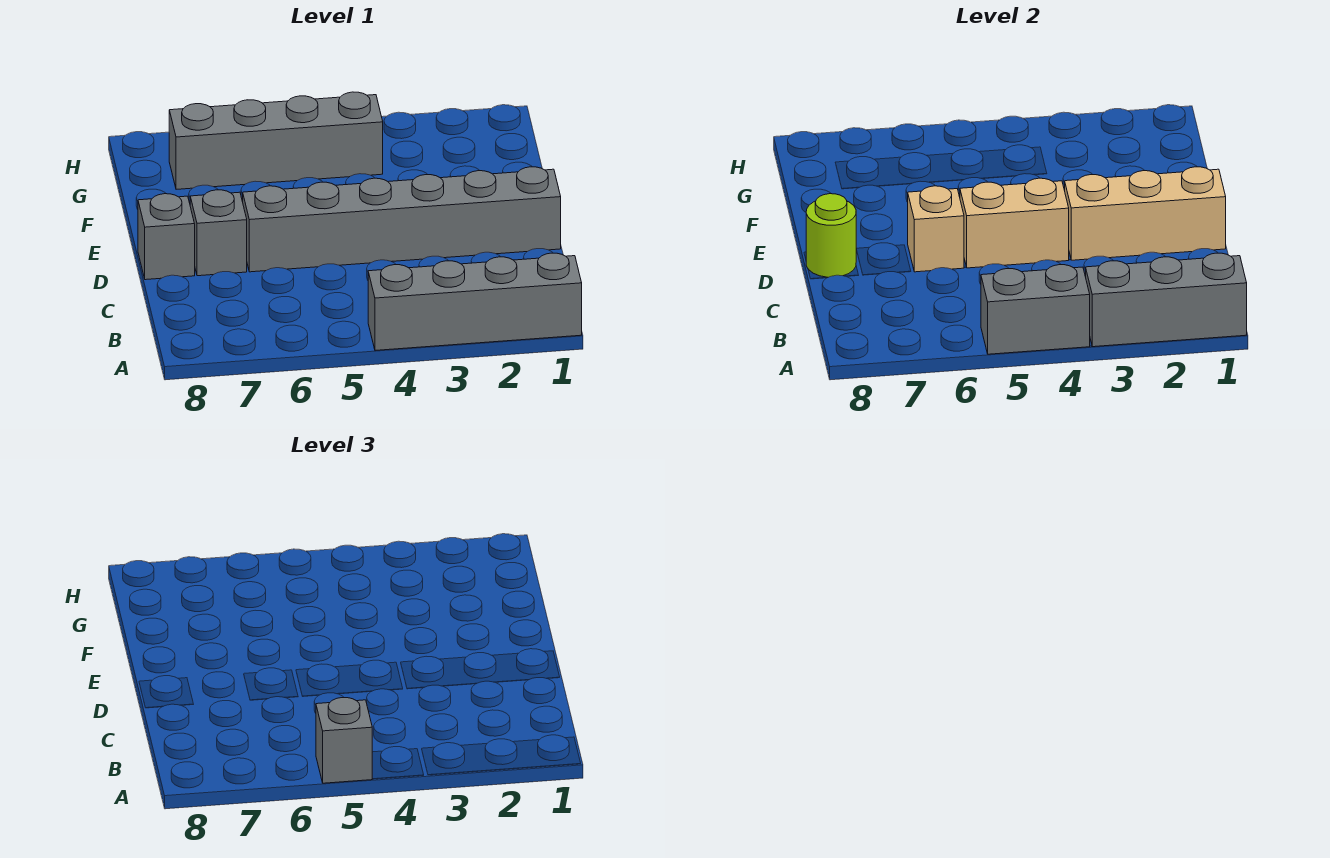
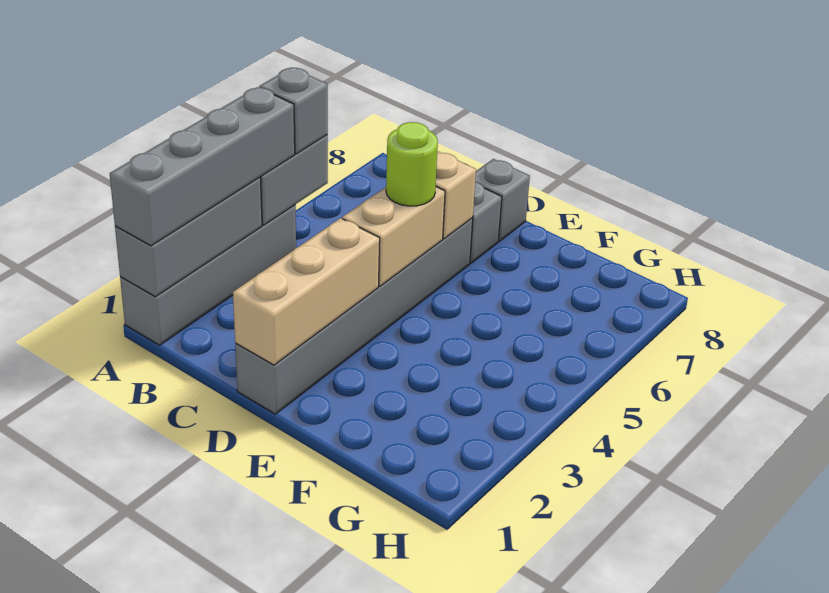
lime 1x1 round brick [806,194,856,277] -> lime 1x1 round brick moved to [386,122,438,206]
grey 1x4 brick [169,92,383,189] -> grey 1x4 brick moved to [110,87,295,246]

